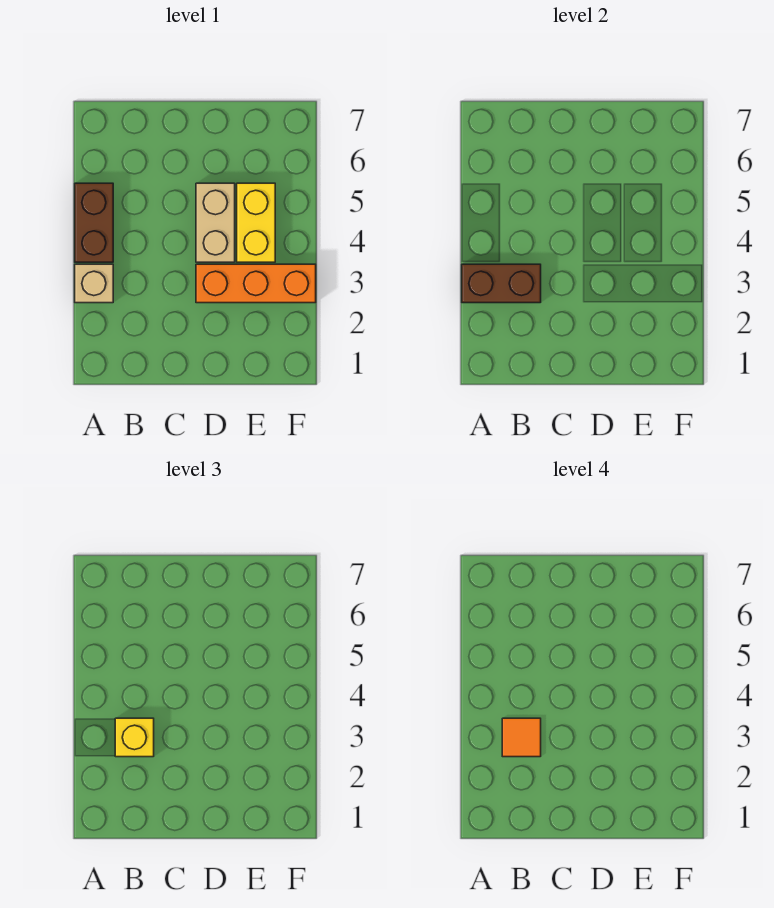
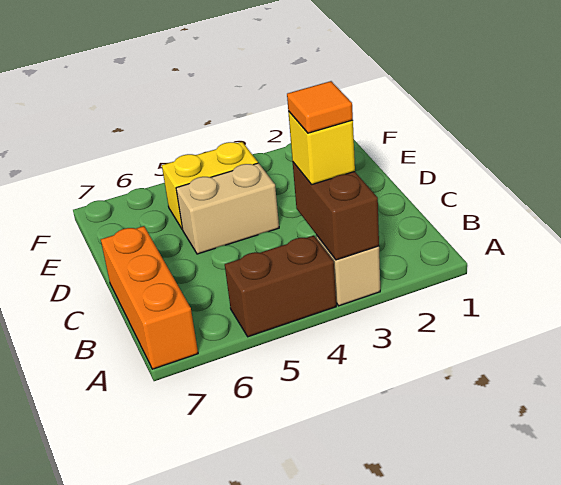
orange 1x3 brick [196,264,316,303] -> orange 1x3 brick moved to [101,226,198,369]

